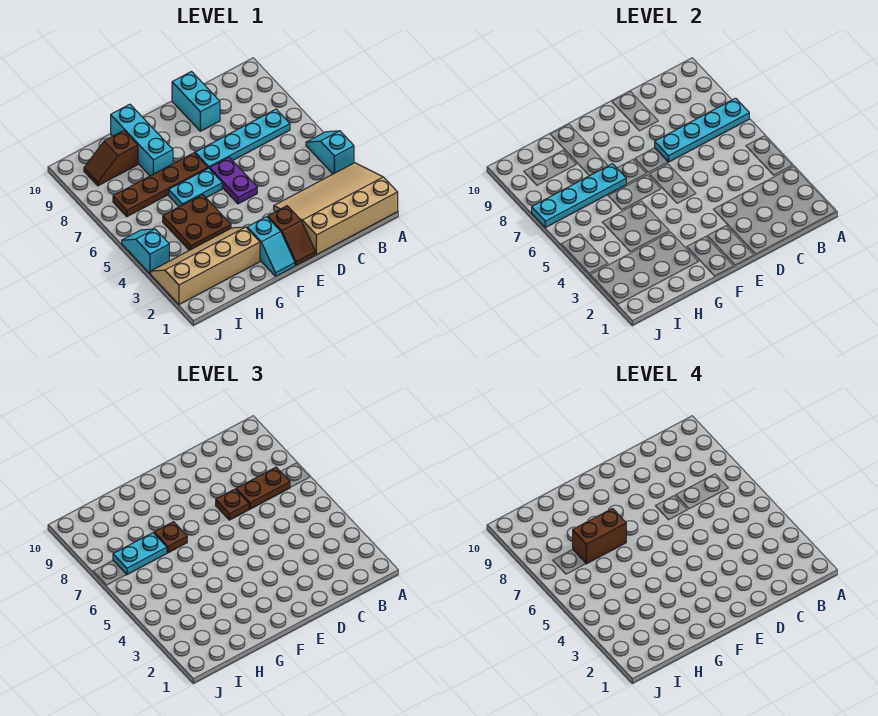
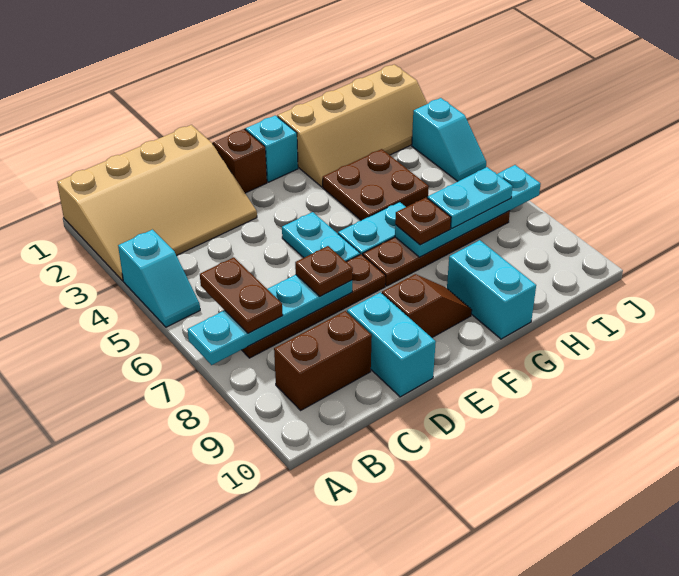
cyan 1x4 plate [195,109,290,169] -> brown 1x4 plate [242,254,386,358]
brown 1x2 plate [236,467,290,509] -> brown 1x2 plate turned to [200,257,283,333]
purple 1x2 plate [210,158,257,204] -> cyan 1x2 plate [282,212,360,262]
brown 1x2 brick [573,509,626,564] -> brown 1x2 brick moved to [274,311,372,410]
cyan 1x3 brick [111,104,173,176] -> cyan 1x2 brick [447,240,536,339]
brown 1x2 slope [84,131,138,186] -> brown 1x2 slope moved to [382,274,472,337]

